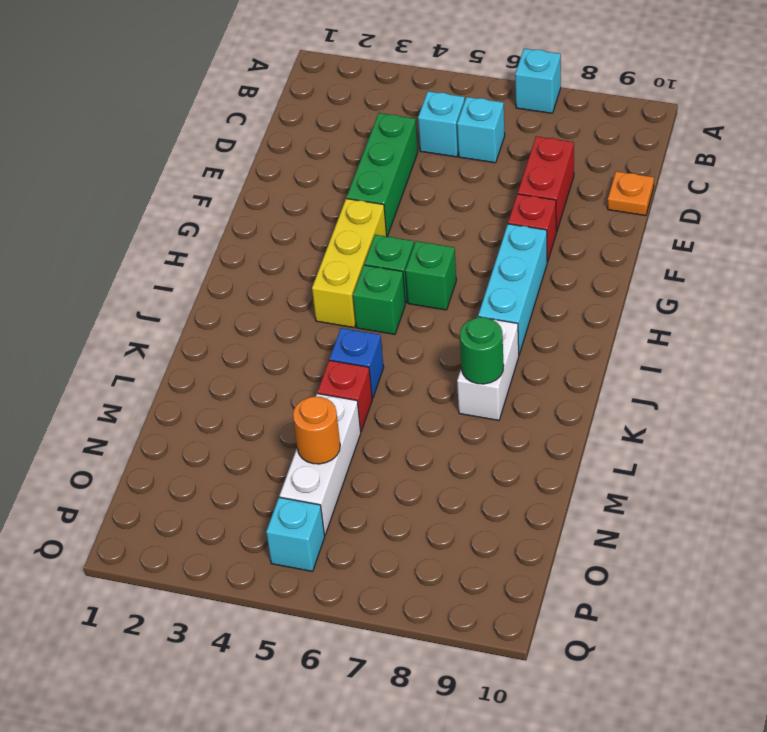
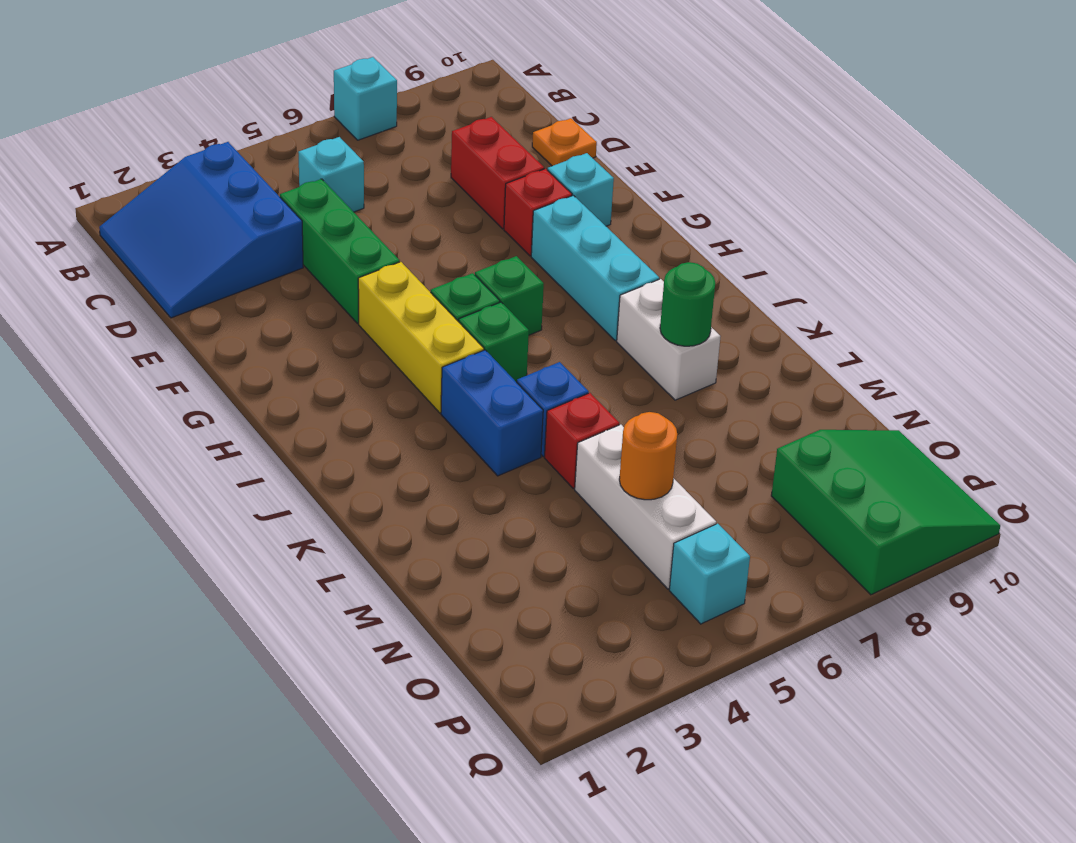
none -> blue 3x3 slope [99,142,303,318]
cyan 1x1 brick [457,97,505,163] -> cyan 1x1 brick moved to [548,153,614,226]
none -> blue 1x2 brick [441,350,543,476]
none -> green 3x3 slope [771,430,1000,595]

